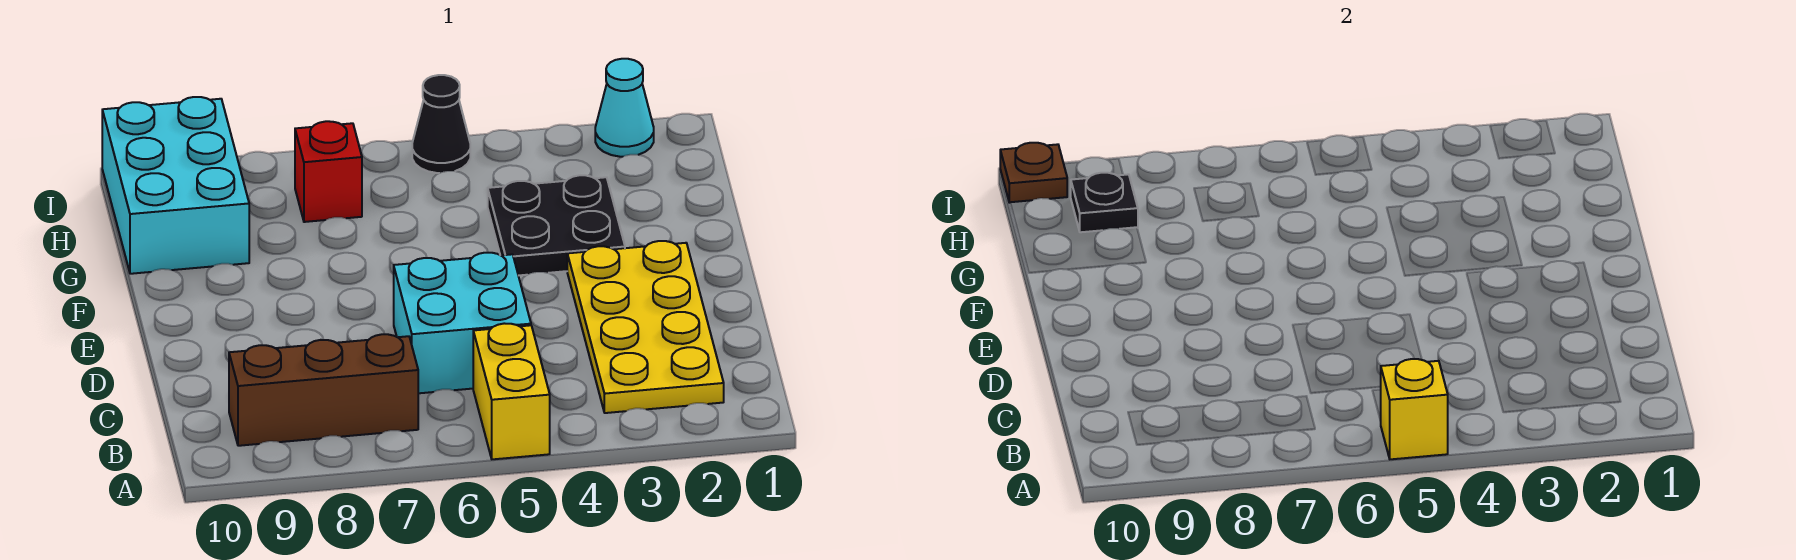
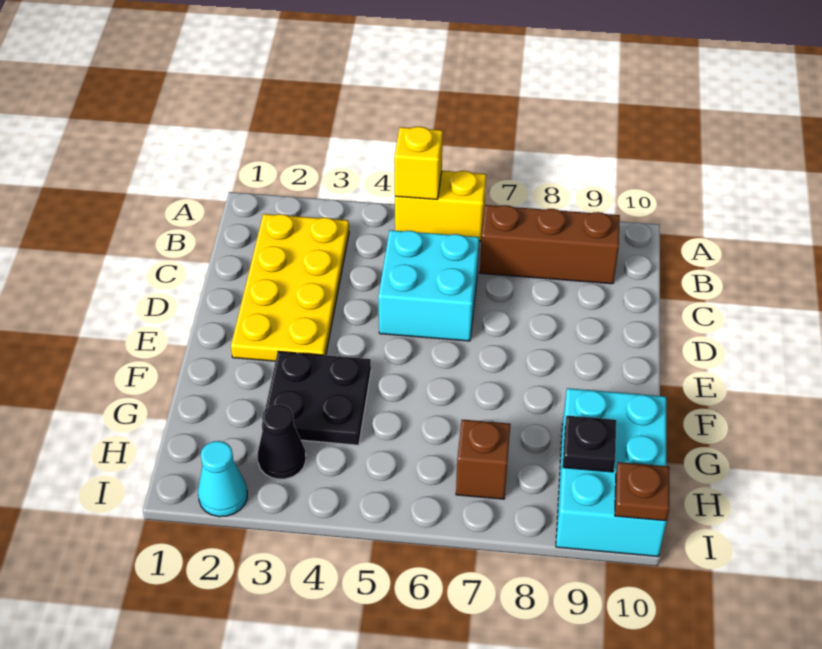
yellow 1x2 brick [473,323,550,459] -> yellow 1x2 brick turned to [395,171,486,241]
red 1x1 brick [295,121,362,222] -> brown 1x1 brick [456,420,511,499]
black 1x1 cone [412,75,470,173] -> black 1x1 cone moved to [258,404,306,479]

